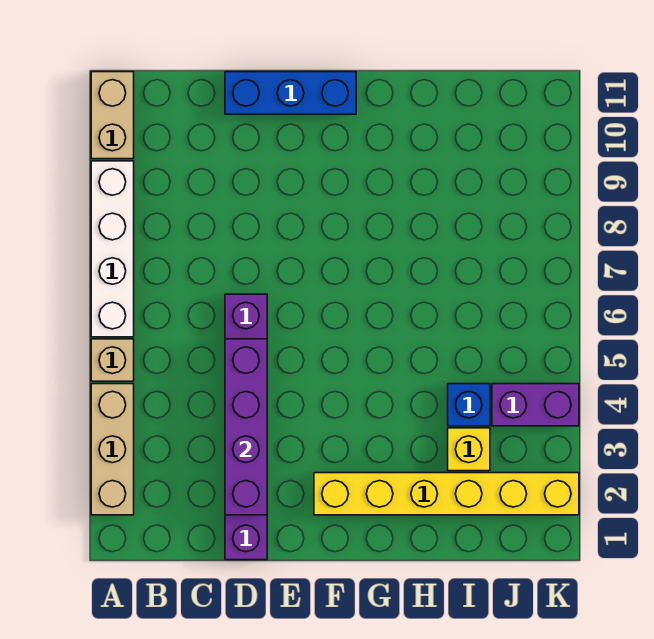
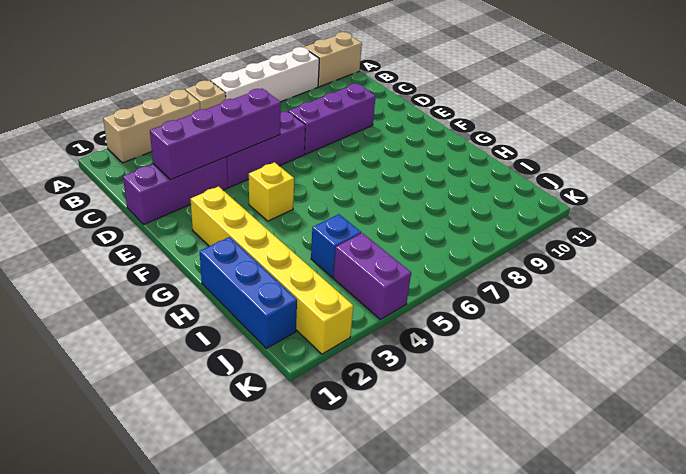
none -> purple 1x3 brick [288,84,376,154]
blue 1x3 brick [225,72,356,114] -> blue 1x3 brick moved to [200,237,297,348]
yellow 1x1 brick [448,428,490,471] -> yellow 1x1 brick moved to [249,162,294,221]

